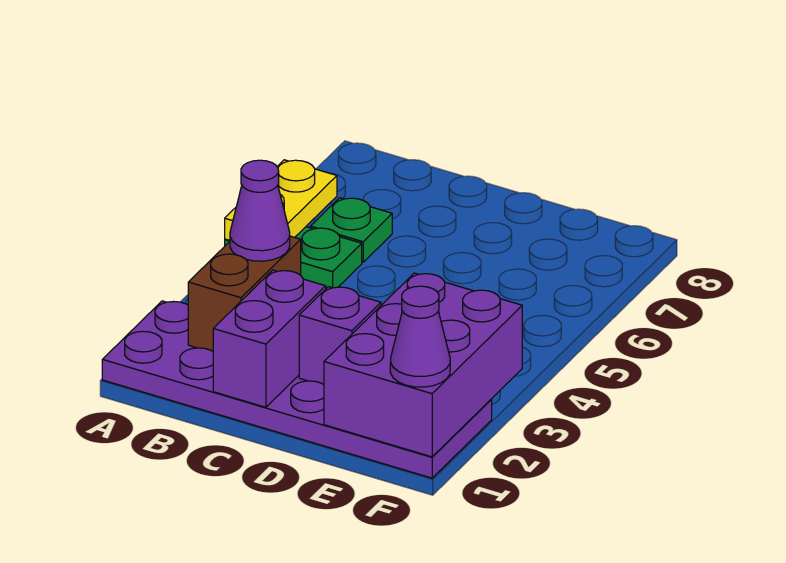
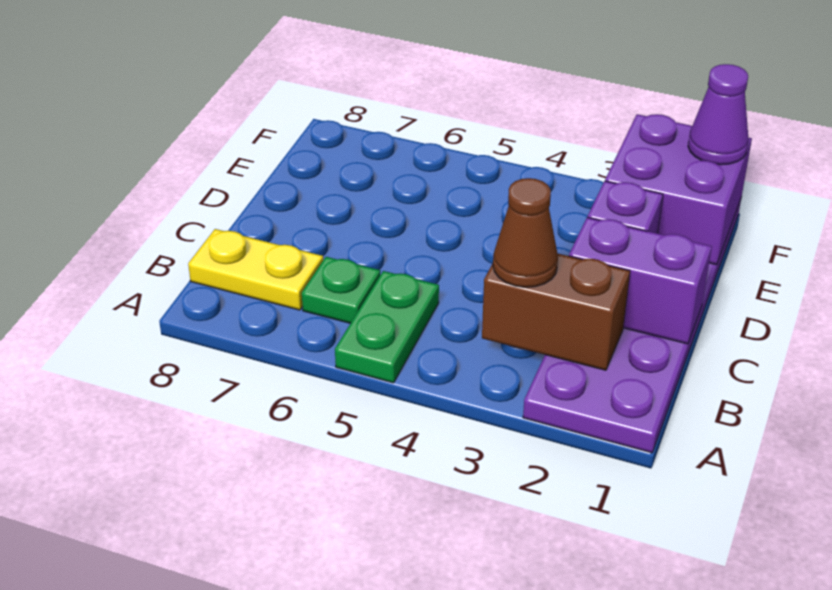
yellow 1x2 plate [225,160,337,240] -> yellow 1x2 plate moved to [188,229,323,310]
purple 1x1 cone [230,160,290,261] -> brown 1x1 cone [493,178,558,287]
purple 2x3 brick [324,273,522,457] -> purple 2x2 brick [605,114,752,265]

